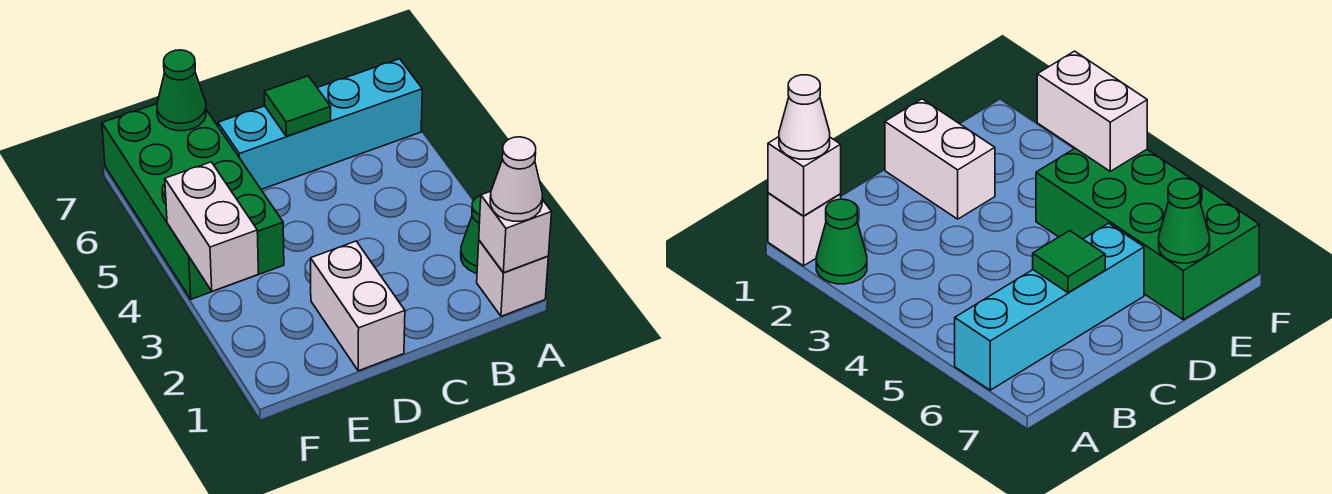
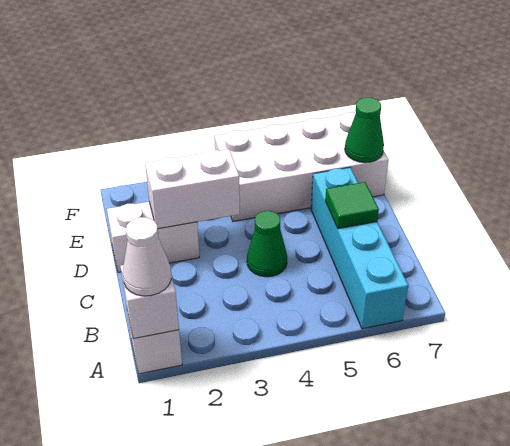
green 1x1 cone [461,196,481,273] -> green 1x1 cone moved to [247,211,287,277]
green 2x4 brick [102,104,284,299] -> white 2x4 brick [214,112,388,221]
white 1x2 brick [165,162,258,291] -> white 1x2 brick moved to [145,149,240,229]

